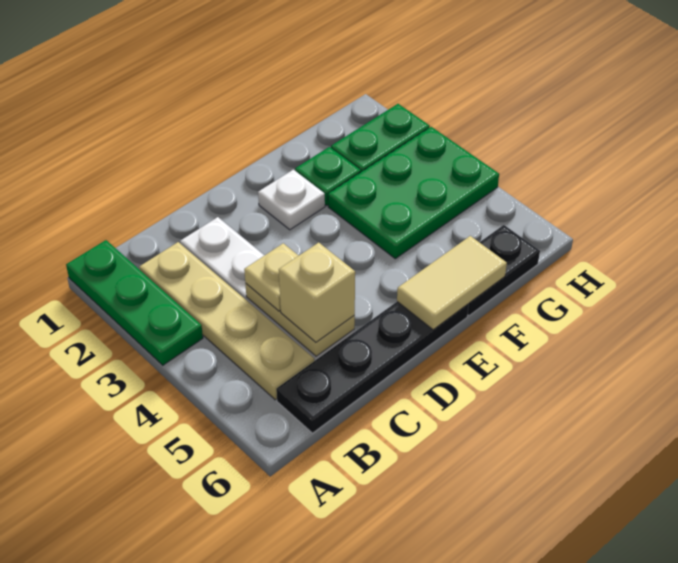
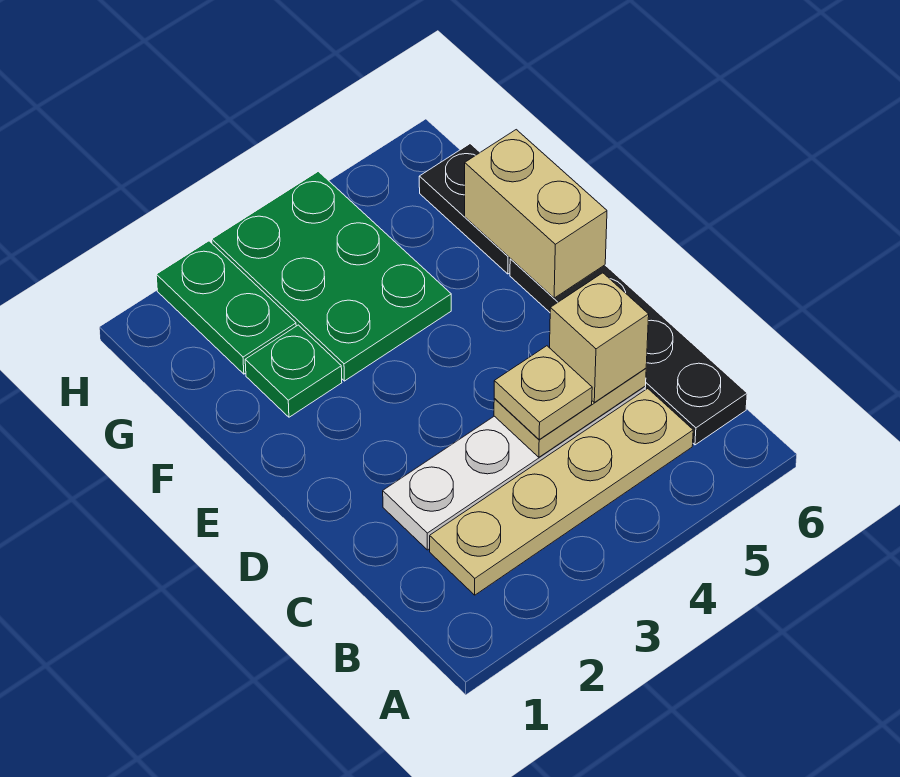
green 1x3 plate [66,240,203,365] -> none
white 1x1 plate [258,170,325,230] -> none
tan 1x2 tile [397,236,507,330] -> tan 1x2 brick [465,130,607,298]

